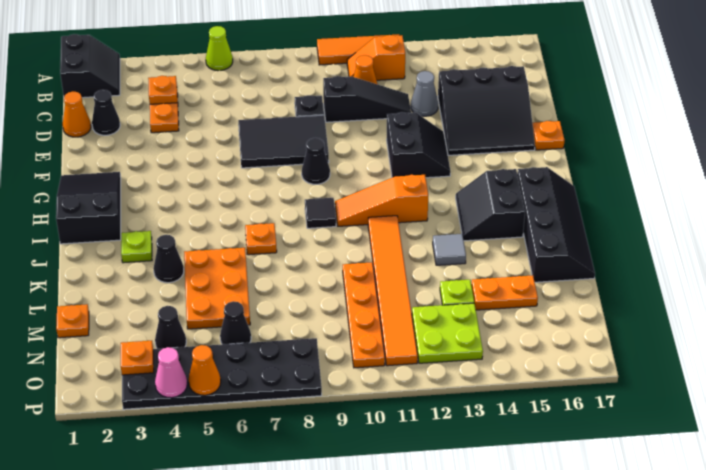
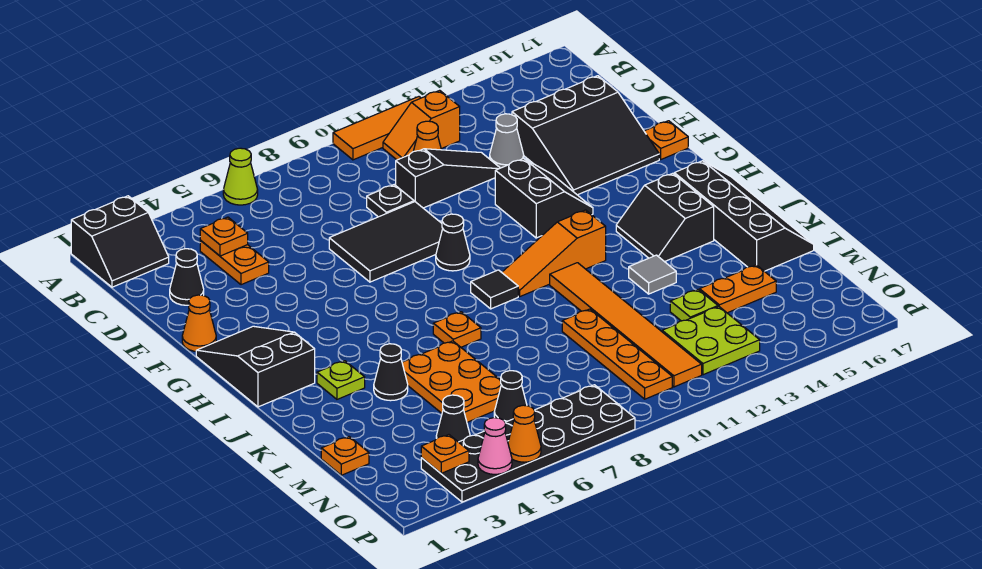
black 2x2 slope [60,34,120,98] -> black 2x2 slope turned to [71,196,169,287]
orange 1x1 cone [63,92,91,137] -> orange 1x1 cone moved to [182,295,216,351]

